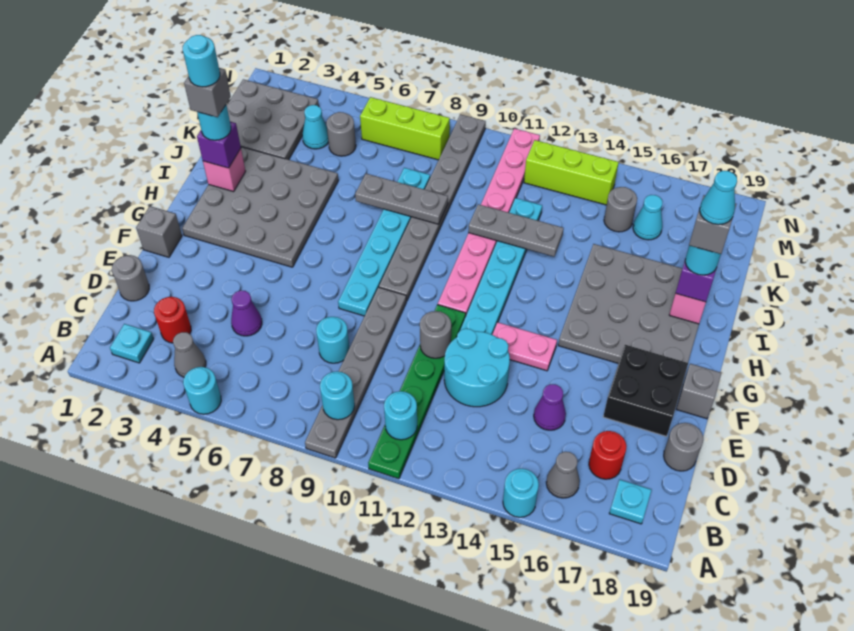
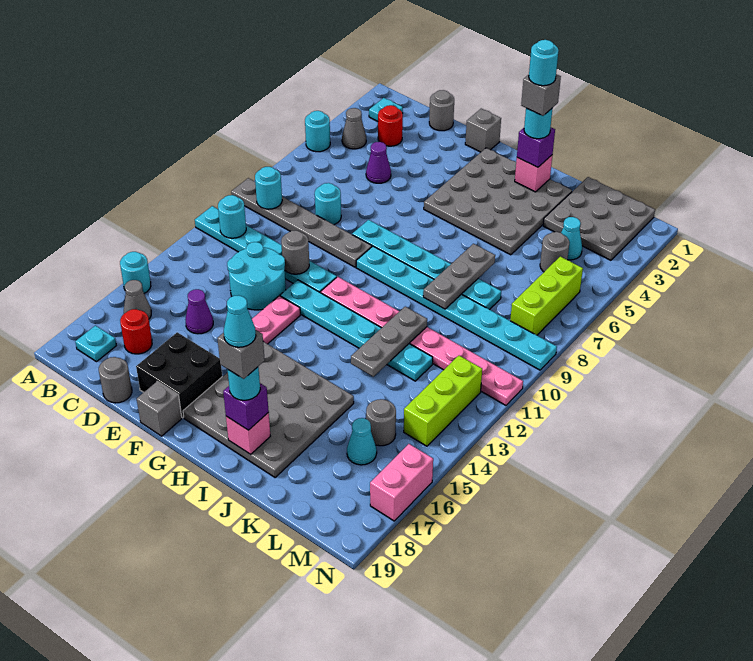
green 1x6 plate [368,305,466,479] -> cyan 1x6 plate [195,206,337,292]
grey 1x8 plate [379,115,486,301] -> cyan 1x8 plate [356,246,557,370]
none -> pink 1x2 brick [370,444,433,521]

